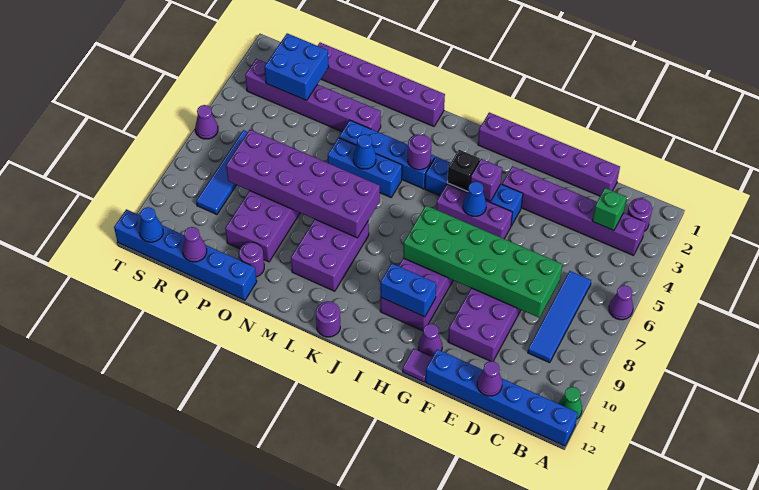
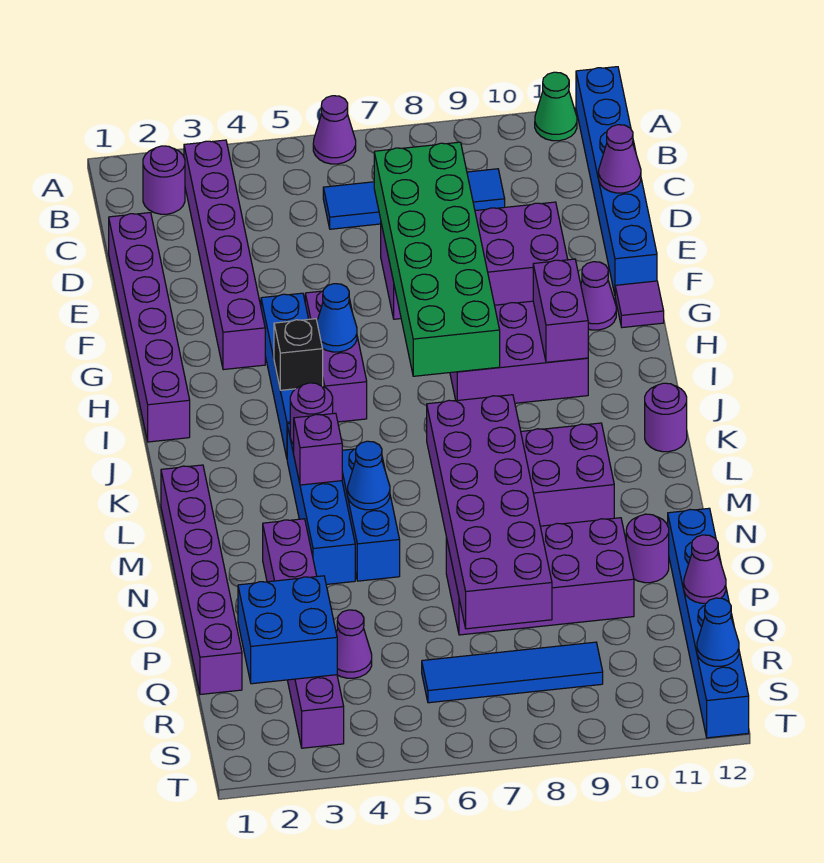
green 1x1 brick [592,188,627,231] -> none
purple 1x1 brick [470,159,502,201] -> purple 1x1 brick moved to [294,413,342,485]
blue 1x2 brick [380,263,436,317] -> purple 1x2 brick [533,259,588,362]
purple 1x1 cone [195,105,218,139] -> purple 1x1 cone moved to [336,610,372,678]

